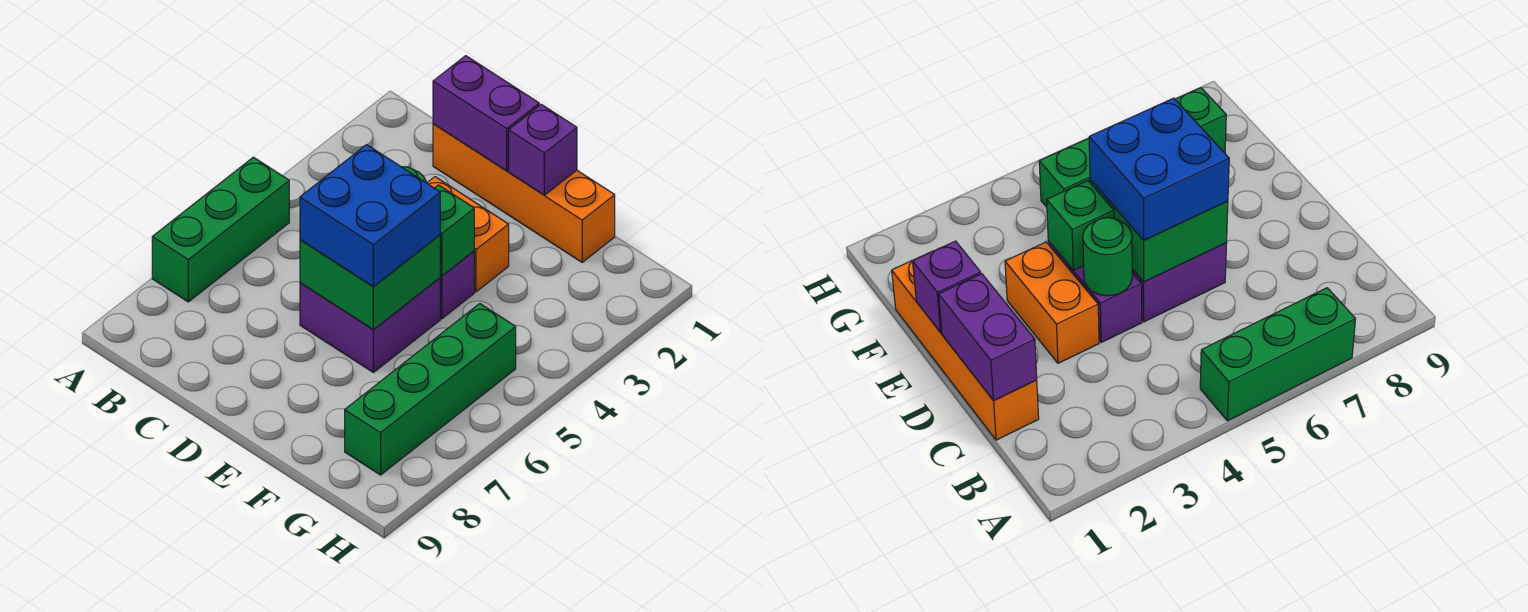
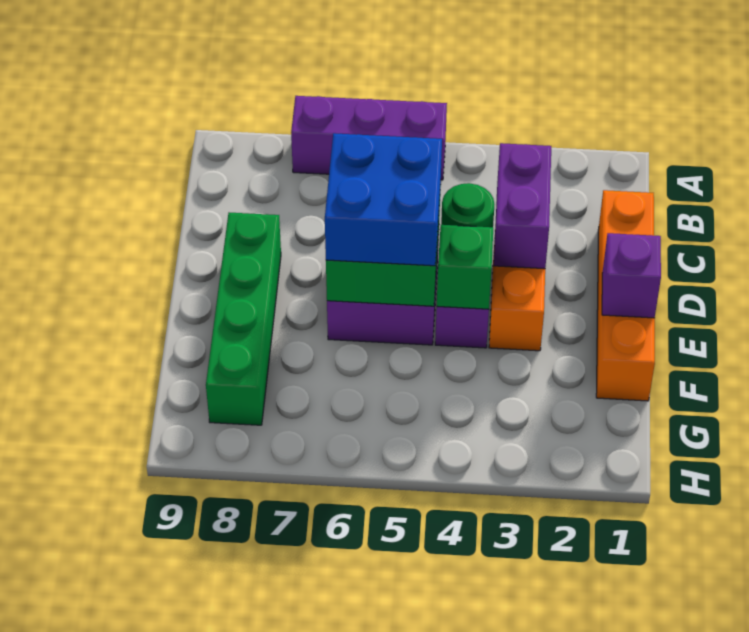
green 1x3 brick [152,157,289,302] -> purple 1x3 brick [291,96,447,180]
purple 1x2 brick [433,56,539,171] -> purple 1x2 brick moved to [494,143,551,269]
green 1x4 brick [345,304,516,475] -> green 1x4 brick turned to [206,213,281,425]

